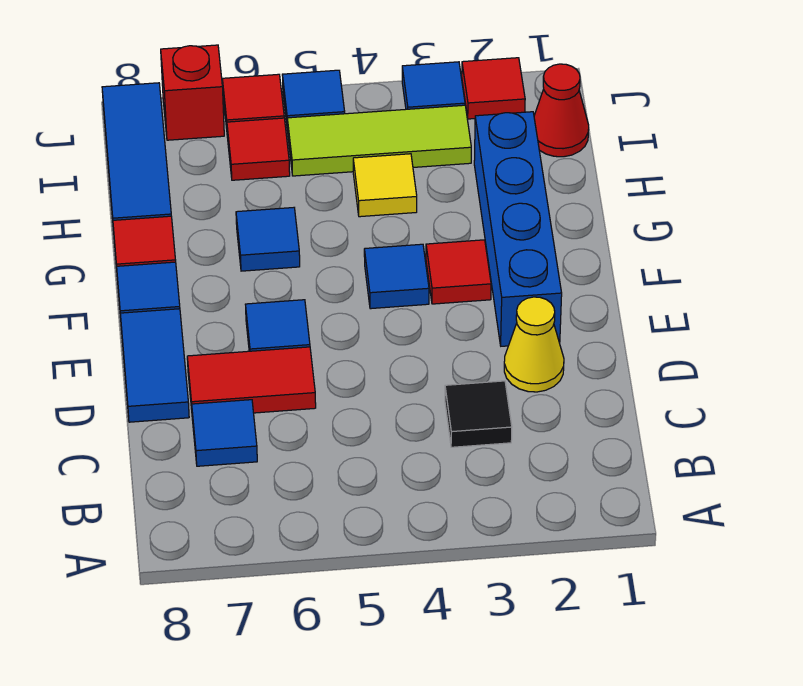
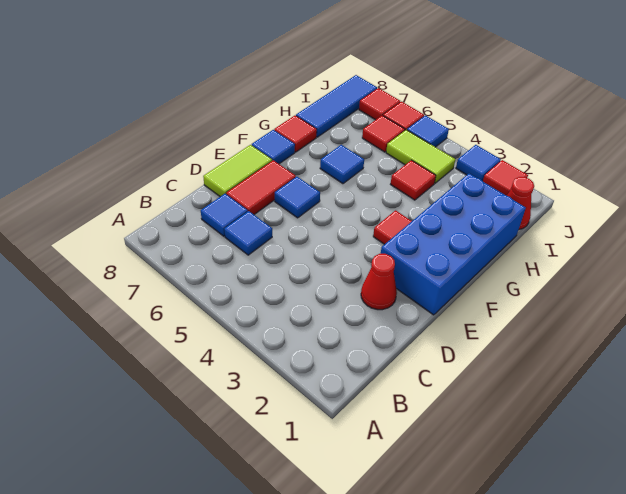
black 1x1 tile [445,381,512,447] -> none
yellow 1x1 cone [504,297,564,392] -> red 1x1 cone [361,254,397,310]
red 1x2 tile [187,347,316,413] -> red 1x2 tile turned to [226,160,296,215]
blue 1x2 tile [120,309,189,422] -> lime 1x2 tile [203,145,272,197]
blue 1x4 brick [474,112,562,346] -> blue 2x4 brick [381,174,526,315]
blue 1x1 tile [364,244,429,309] -> blue 1x1 tile moved to [224,211,272,255]
yellow 1x1 tile [353,154,417,217] -> red 1x1 tile [391,160,436,200]
lime 1x3 tile [287,105,471,176] -> lime 1x2 tile [386,130,455,183]
red 1x1 brick [161,45,224,140] -> red 1x1 tile [359,88,400,120]

